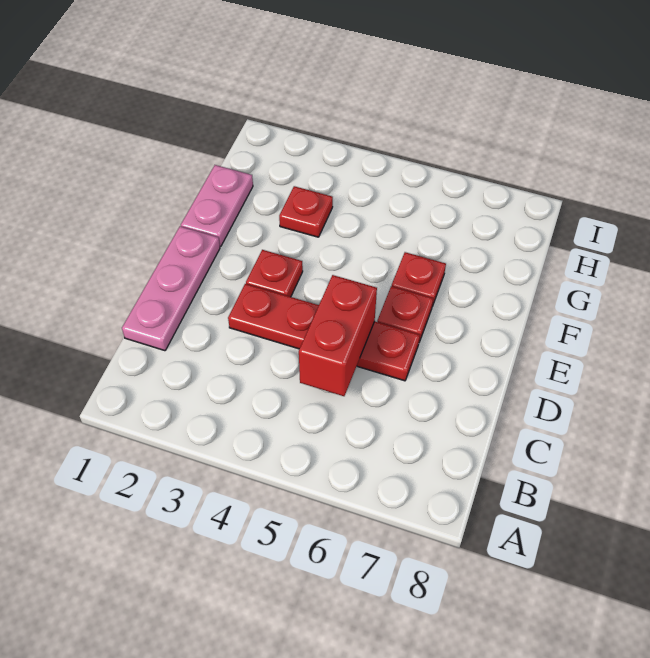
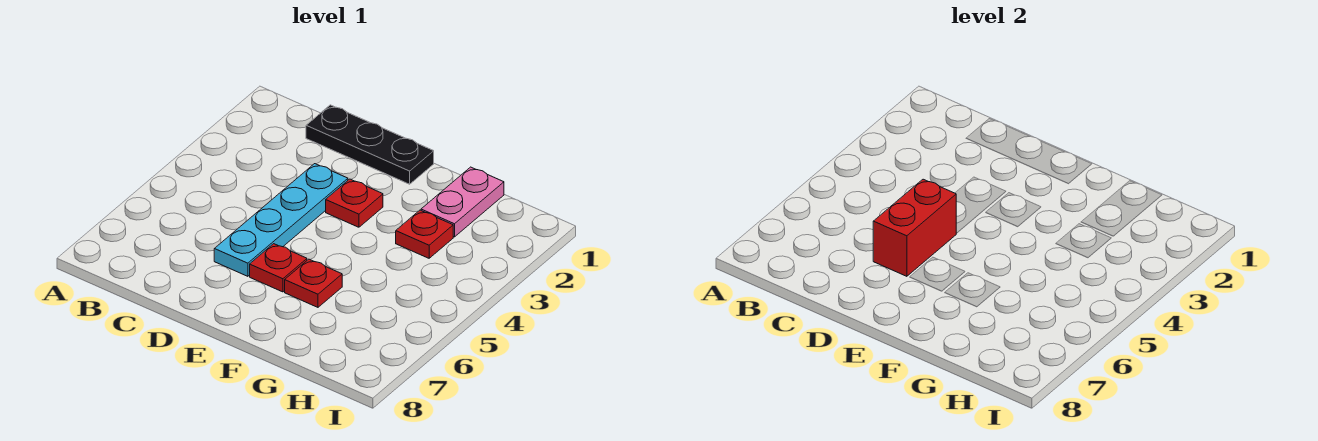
pink 1x3 plate [122,226,220,351] -> black 1x3 plate [306,105,434,184]
red 1x2 brick [299,275,377,396] -> red 1x2 brick turned to [873,179,956,276]
red 1x4 plate [228,284,420,381] -> cyan 1x4 plate [214,164,348,276]
pink 1x2 plate [181,165,253,246] -> pink 1x2 plate turned to [421,167,504,237]

